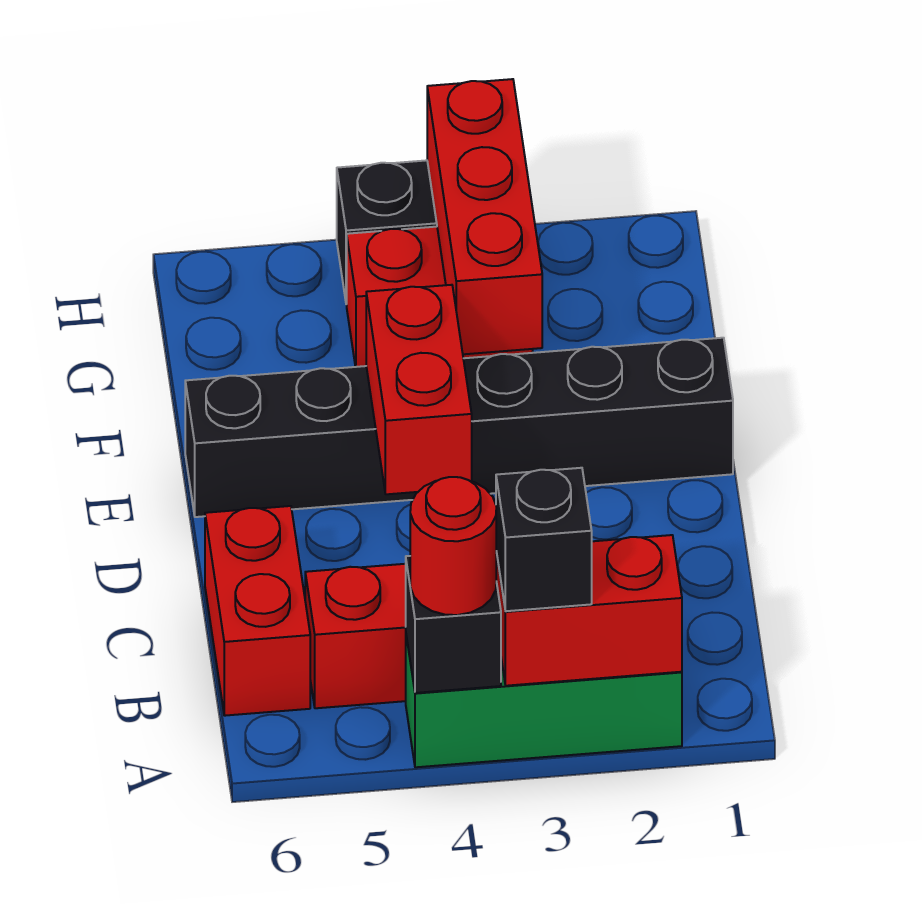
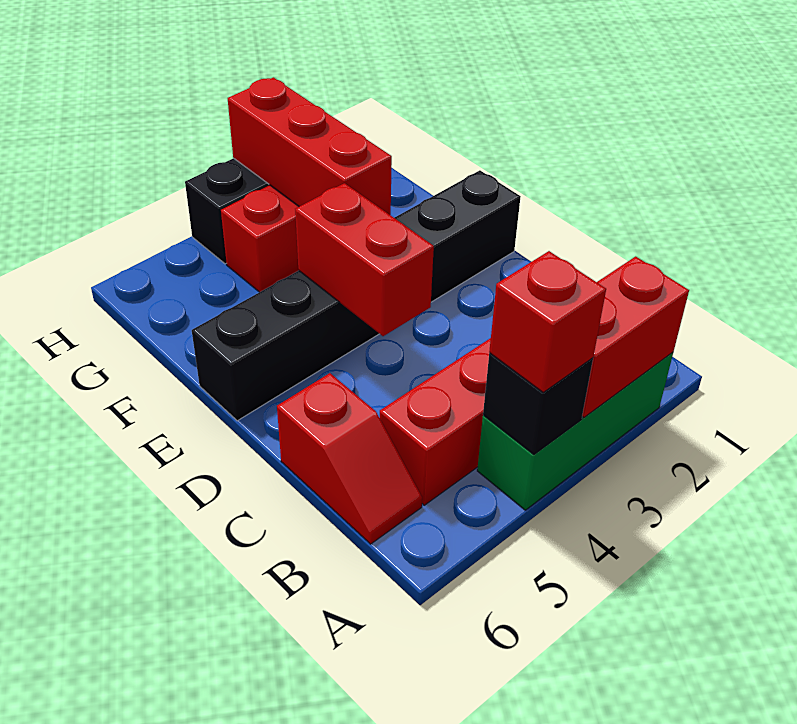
black 1x1 brick [496,468,592,611] -> none
red 1x1 round brick [410,477,496,615] -> red 1x1 brick [489,251,606,392]
red 1x2 brick [205,506,310,716] -> red 1x2 slope [277,373,422,544]

